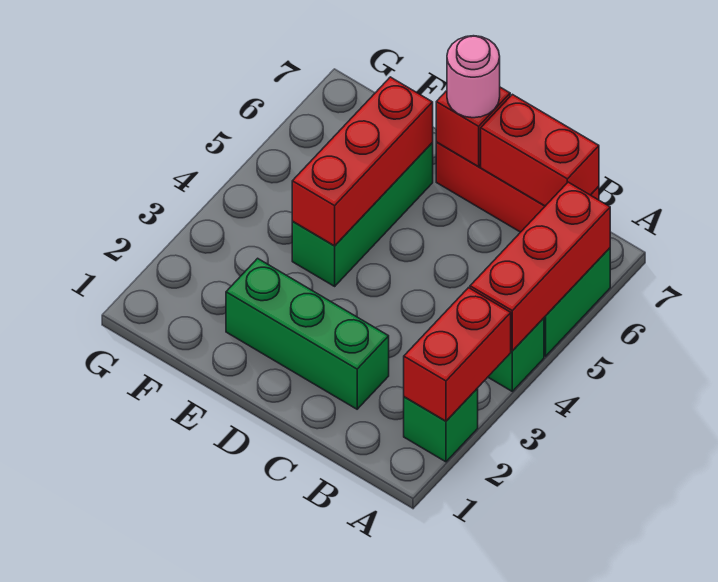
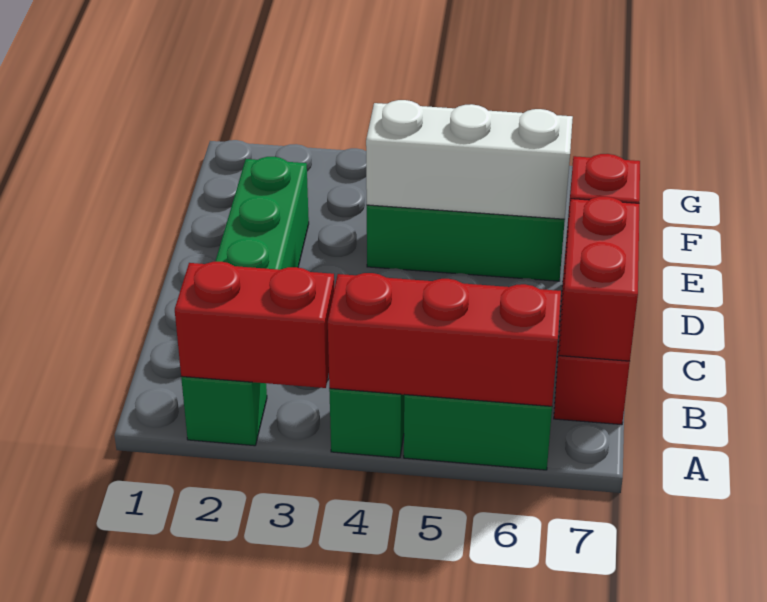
pink 1x1 round brick [447,36,500,118] -> none
red 1x3 brick [292,77,433,246] -> white 1x3 brick [366,100,573,219]

